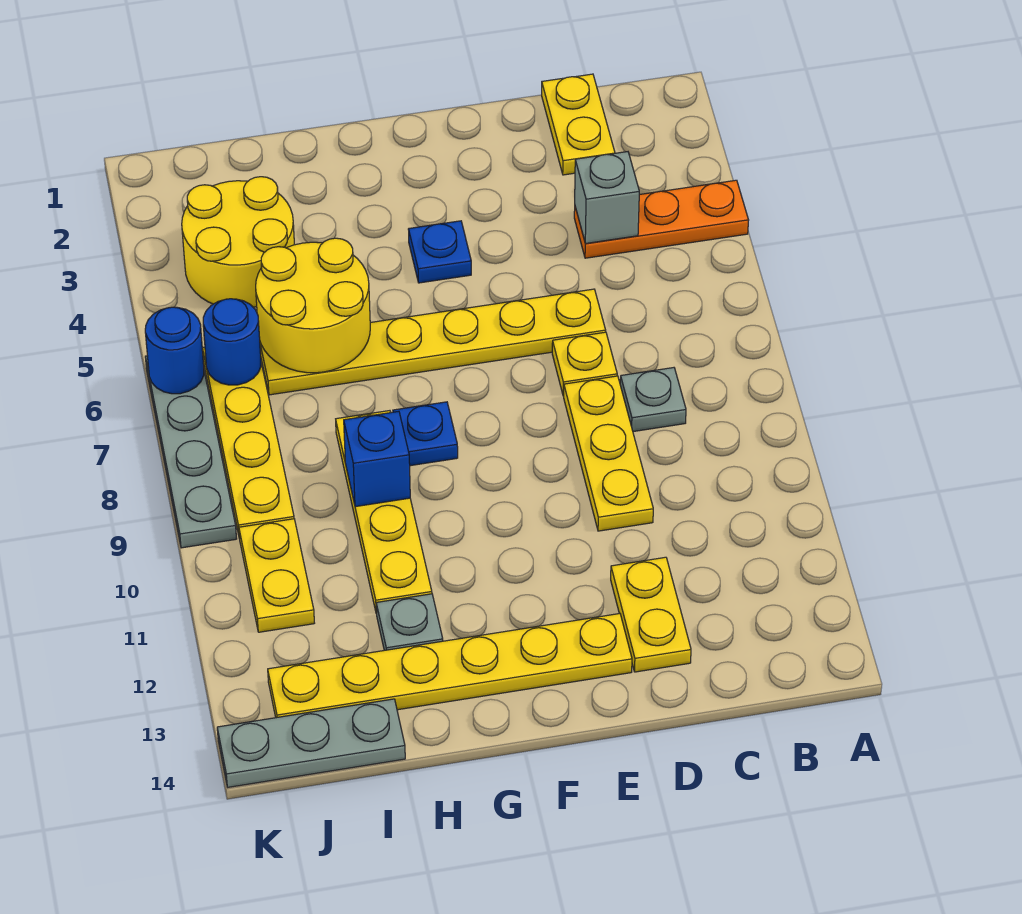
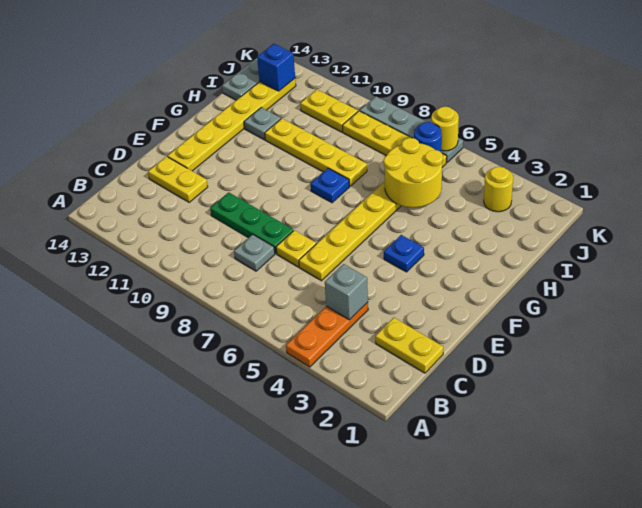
yellow 1x3 plate [564,376,653,531] -> green 1x3 plate [210,192,293,253]
blue 1x1 brick [344,411,410,507] -> blue 1x1 brick moved to [257,44,295,91]
yellow 2x2 round brick [182,177,294,307] -> yellow 1x1 round brick [484,167,513,212]
blue 1x1 round brick [145,307,204,394] -> yellow 1x1 round brick [431,107,459,151]

